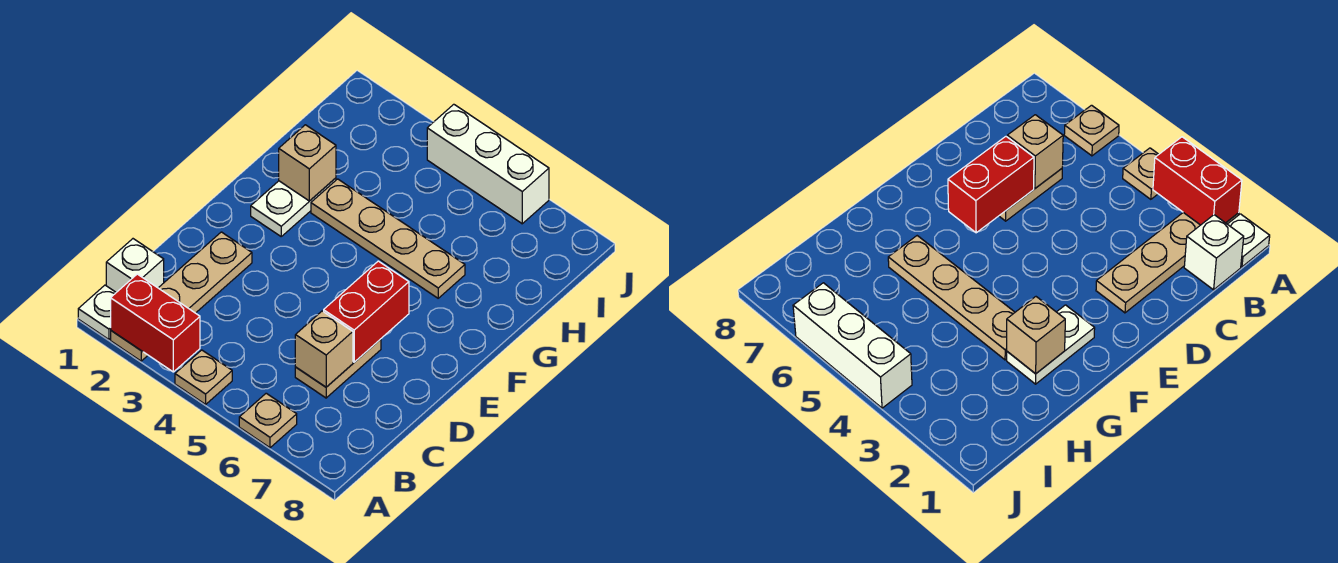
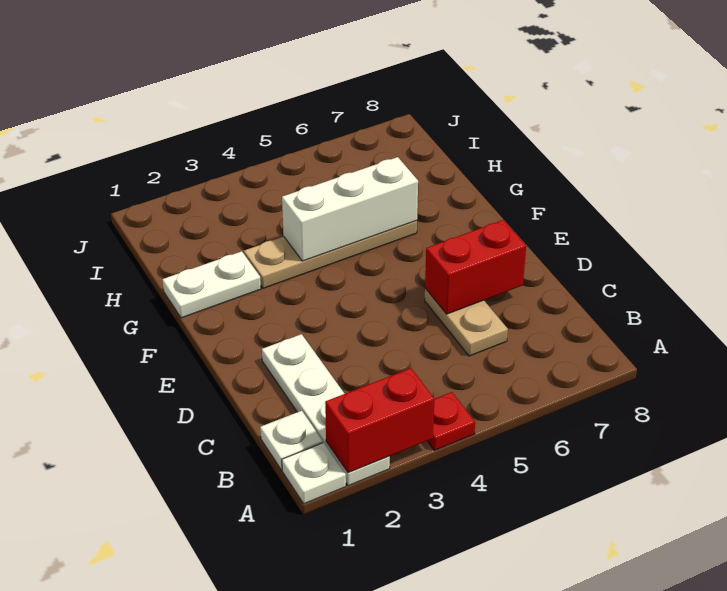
tan 1x4 plate [111,232,252,361] -> white 1x4 plate [262,334,390,486]
tan 1x1 plate [175,350,232,404] -> red 1x1 plate [428,392,475,451]
tan 1x1 plate [239,393,297,448] -> none
white 1x1 brick [106,239,164,292] -> white 1x1 plate [260,411,323,470]
tan 1x1 brick [295,311,353,387] -> none
red 1x2 brick [324,261,409,362] -> red 1x2 brick turned to [425,220,526,314]
white 1x2 plate [251,178,336,236] -> white 1x2 plate turned to [162,251,261,318]
tan 1x1 brick [279,125,336,201] -> none
white 1x3 brick [427,104,549,224] -> white 1x3 brick moved to [282,157,418,261]

